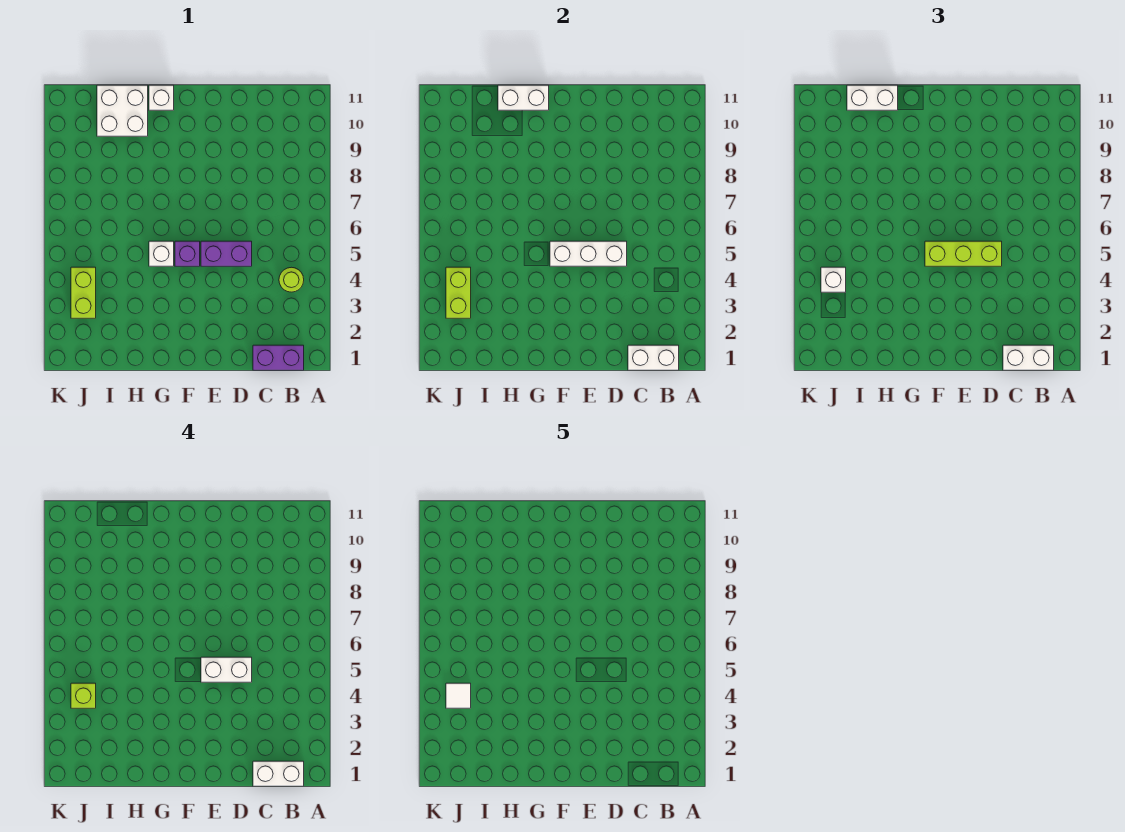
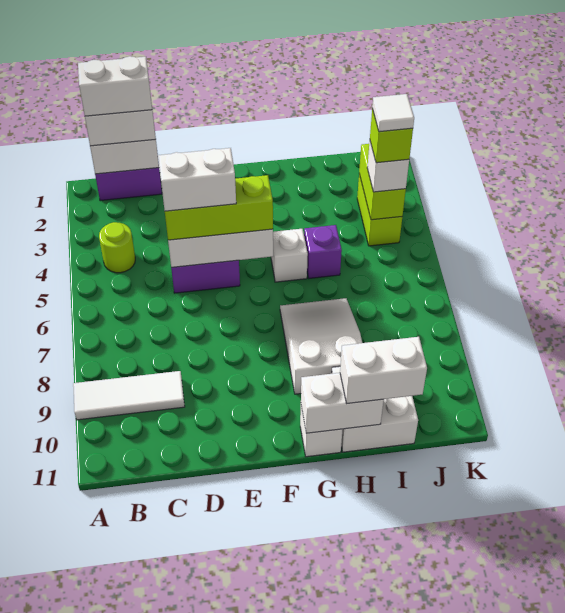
none -> white 1x3 tile [73,371,185,420]
purple 1x1 brick [175,241,200,266] -> purple 1x1 brick moved to [304,225,342,278]
none -> white 2x3 slope [280,298,362,394]

